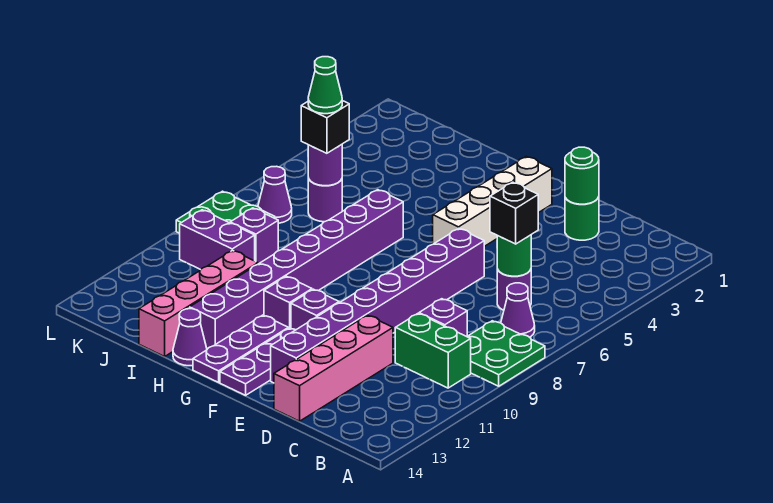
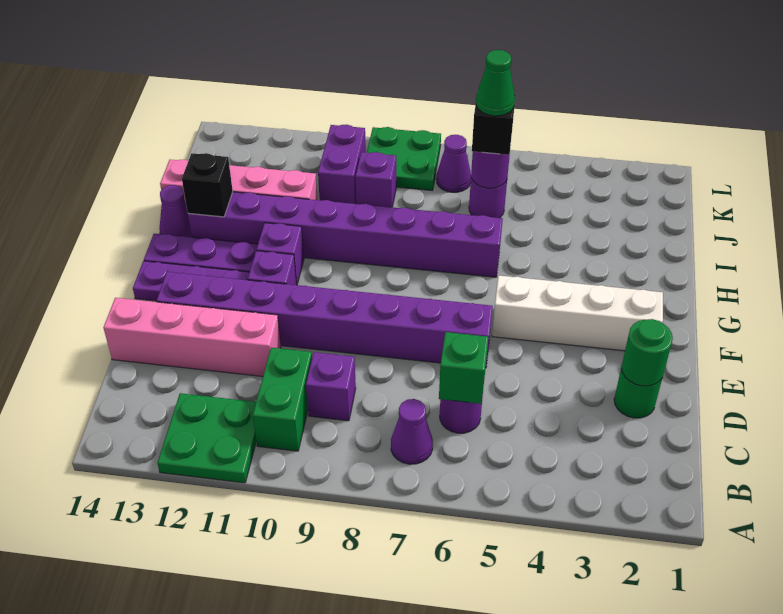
green 2x2 plate [467,321,545,386] -> green 2x2 plate moved to [157,393,256,483]
green 1x1 round brick [497,235,531,276] -> green 1x1 brick [439,332,488,404]
black 1x1 brick [490,182,538,244] -> black 1x1 brick moved to [182,153,233,217]

